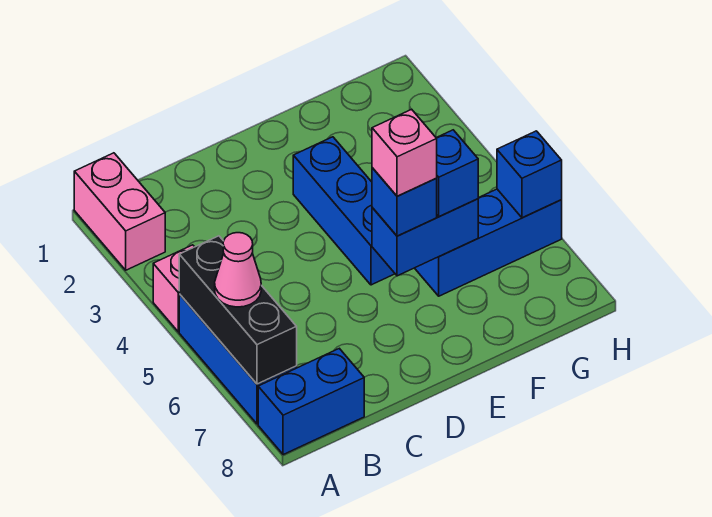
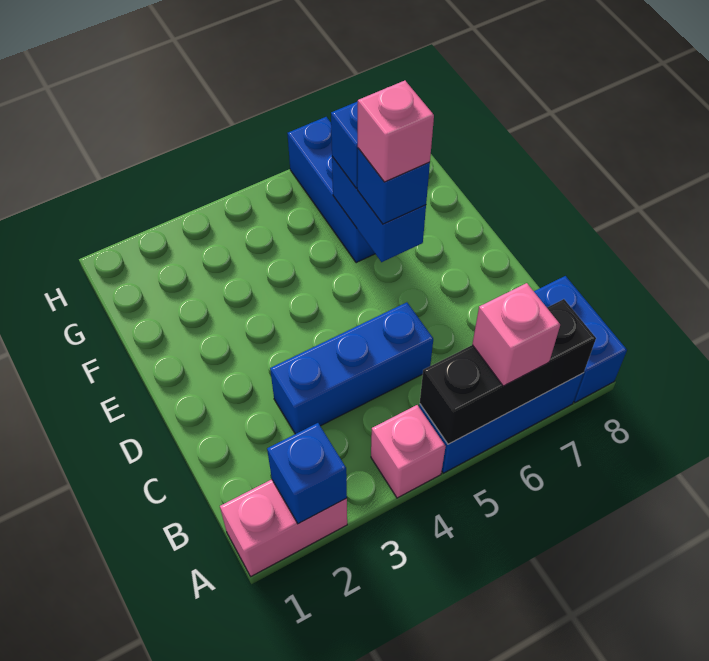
pink 1x1 cone [215,233,261,307] -> pink 1x1 brick [472,283,560,386]
blue 1x3 brick [293,137,395,285] -> blue 1x3 brick moved to [270,302,433,434]
blue 1x1 brick [497,131,562,218] -> blue 1x1 brick moved to [267,423,347,524]

